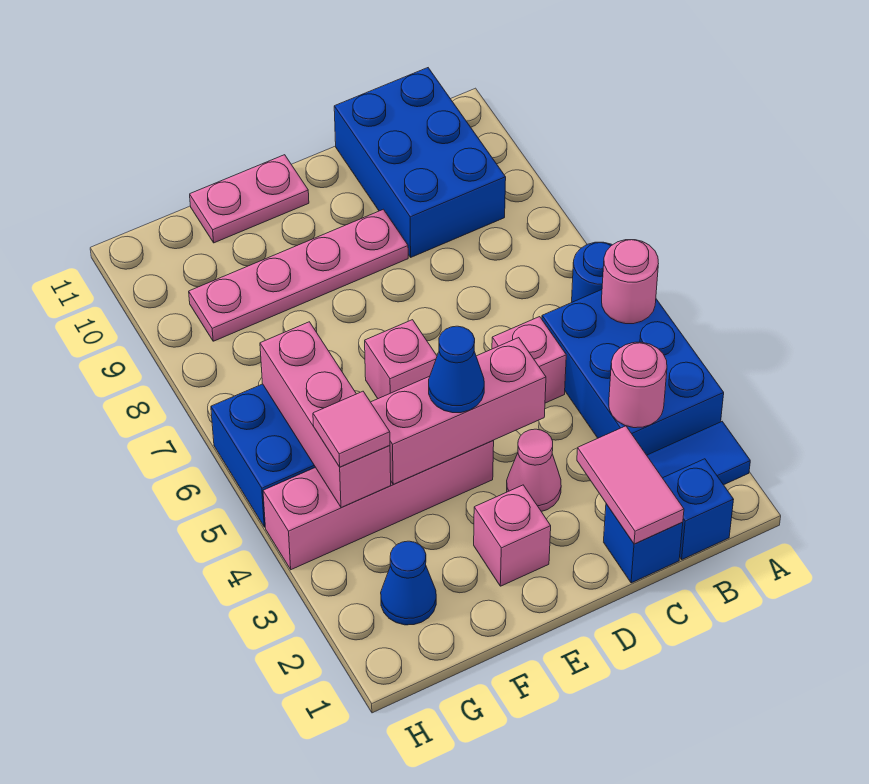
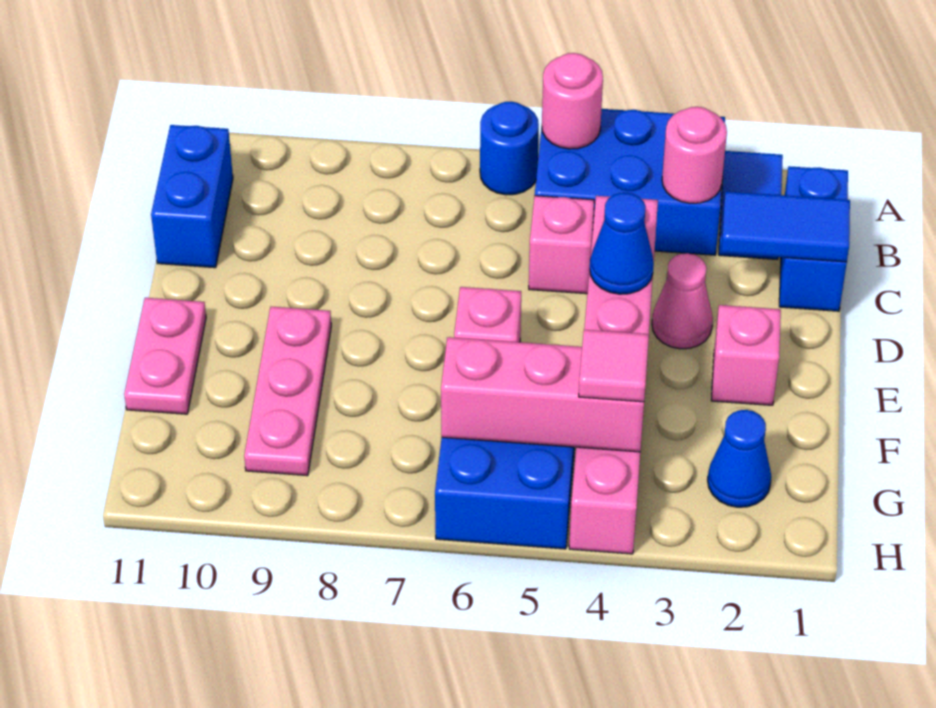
blue 2x3 brick [334,68,506,257] -> blue 1x2 brick [151,125,233,268]
pink 1x2 tile [577,426,684,544] -> blue 1x2 tile [721,192,850,262]
pink 1x4 plate [189,209,408,341] -> pink 1x3 plate [244,307,331,476]

